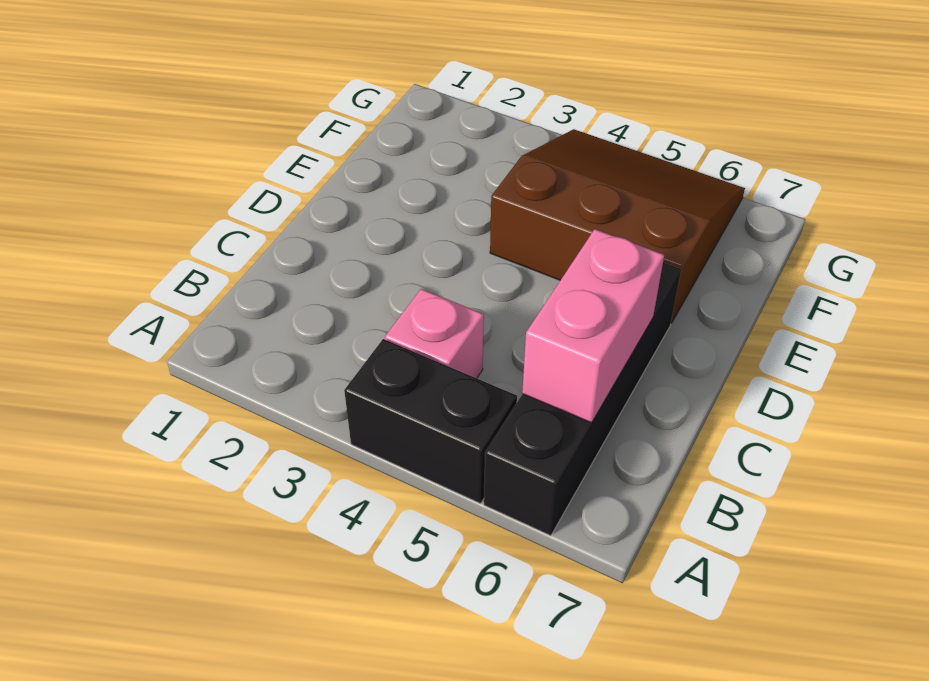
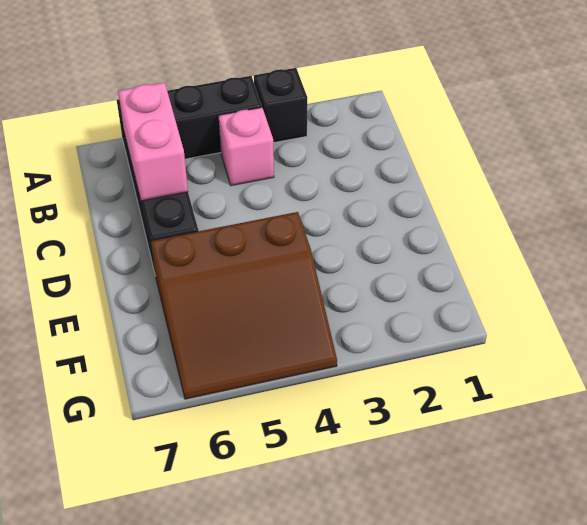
none -> black 1x1 brick [254,68,307,143]

